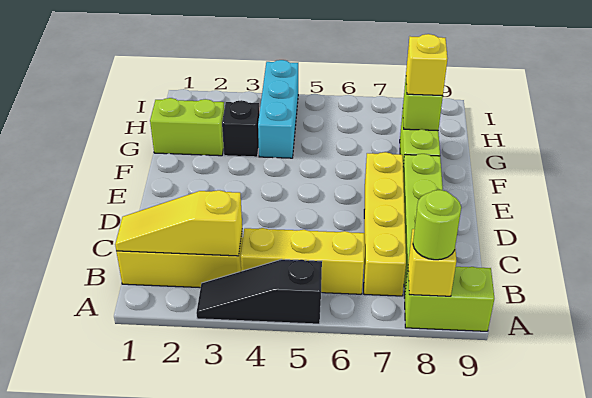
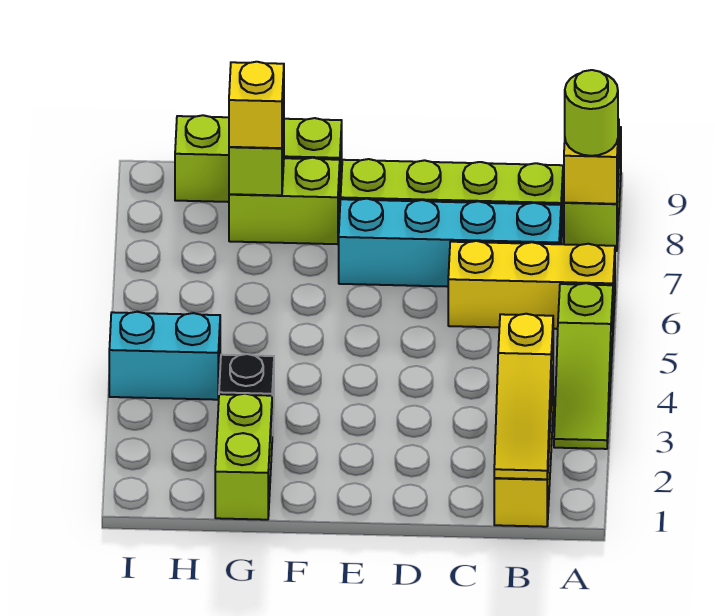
black 1x3 slope [196,259,322,324] -> lime 1x3 slope [554,283,613,449]
yellow 1x3 brick [241,228,364,294] -> yellow 1x3 brick turned to [448,241,615,329]
yellow 1x4 brick [364,152,406,296] -> cyan 1x4 brick [339,199,561,287]
none -> lime 1x3 brick [175,115,342,202]
cyan 1x3 brick [258,60,298,158] -> cyan 1x2 brick [109,312,220,400]

